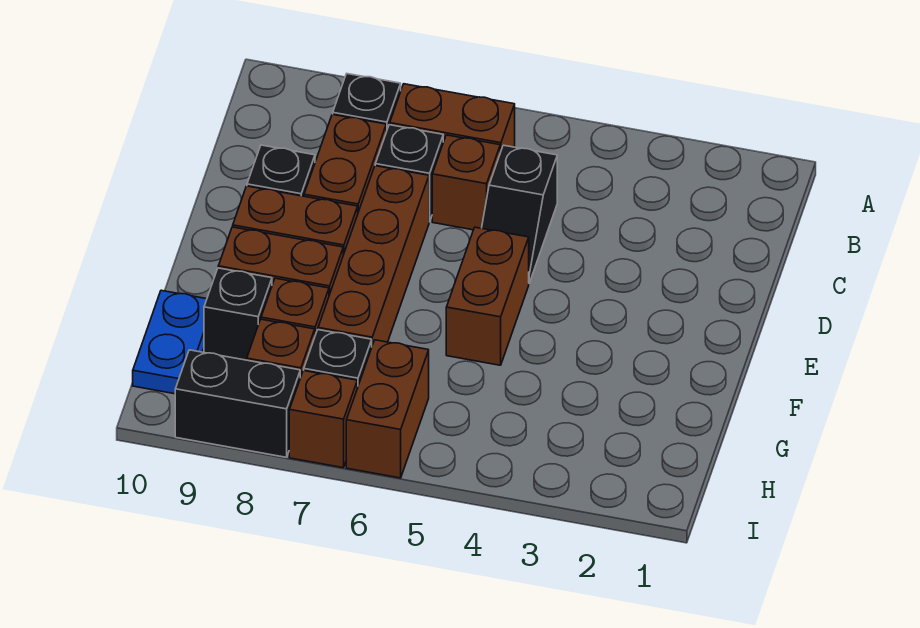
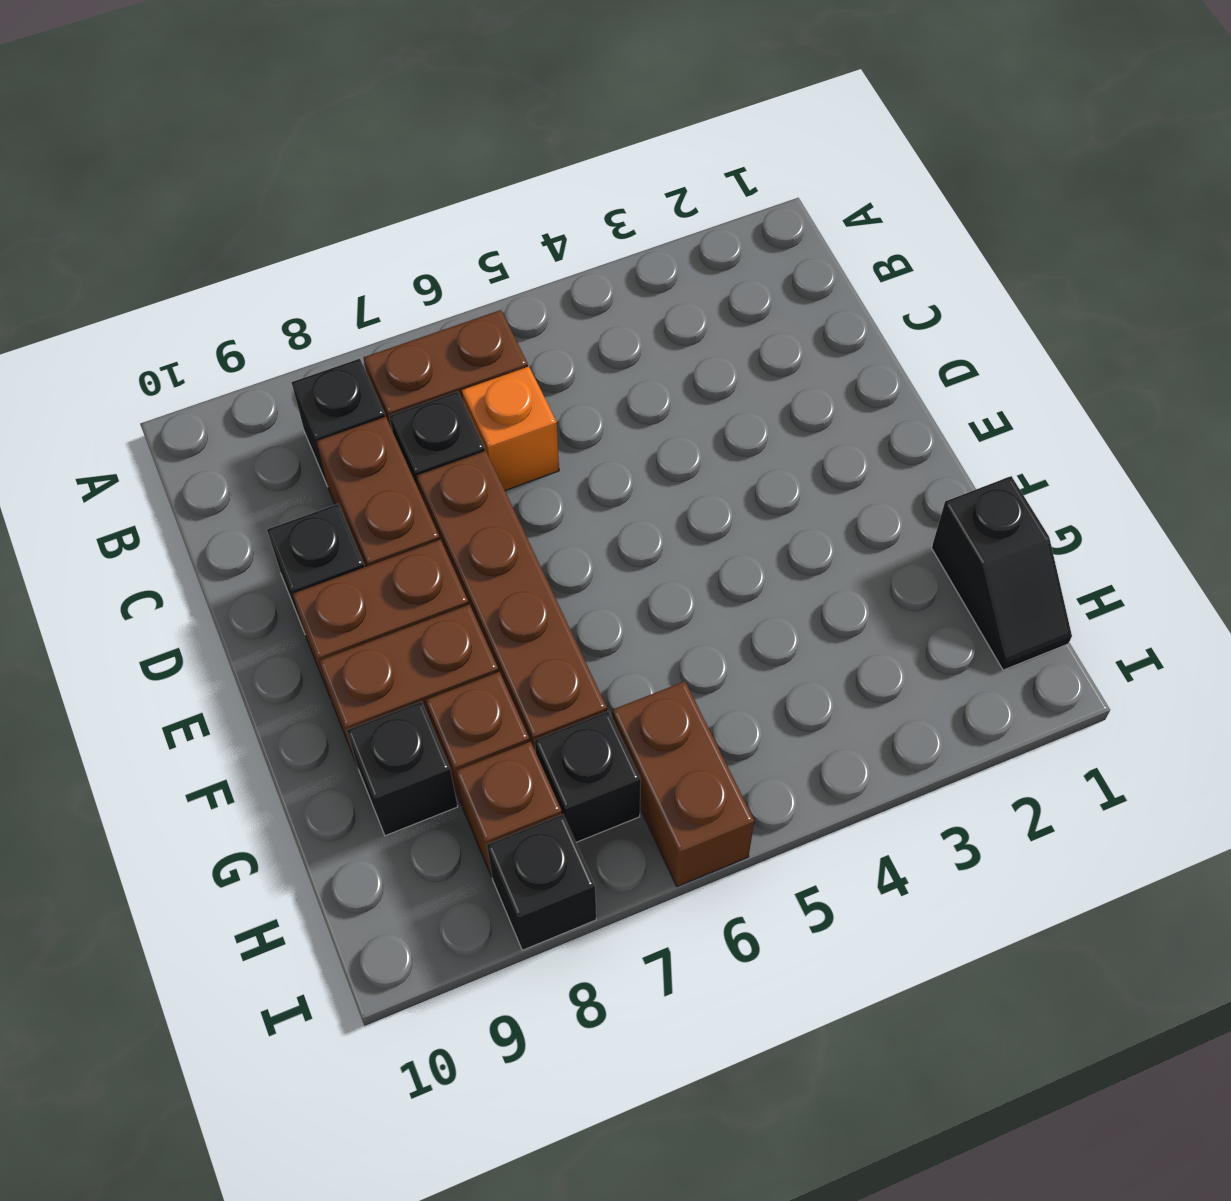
black 1x2 slope [482,145,557,283] -> black 1x2 slope moved to [932,476,1072,670]
brown 1x1 brick [432,135,500,230] -> orange 1x1 brick [462,367,559,490]
brown 1x2 brick [446,227,529,365] -> none
blue 1x2 plate [133,290,207,394] -> none
brown 1x1 brick [289,370,357,468] -> none
black 1x2 brick [175,350,300,457] -> black 1x1 brick [487,814,596,950]

